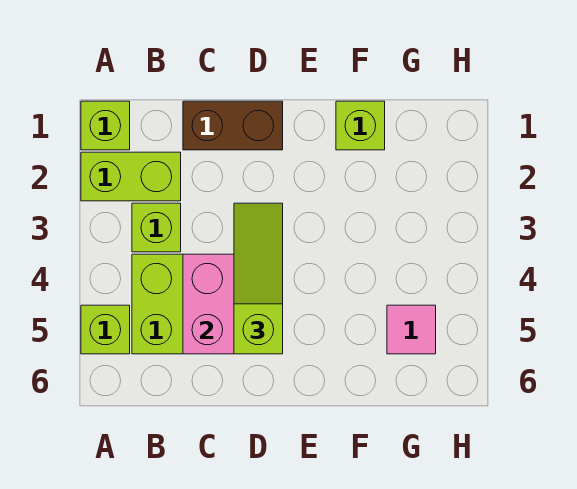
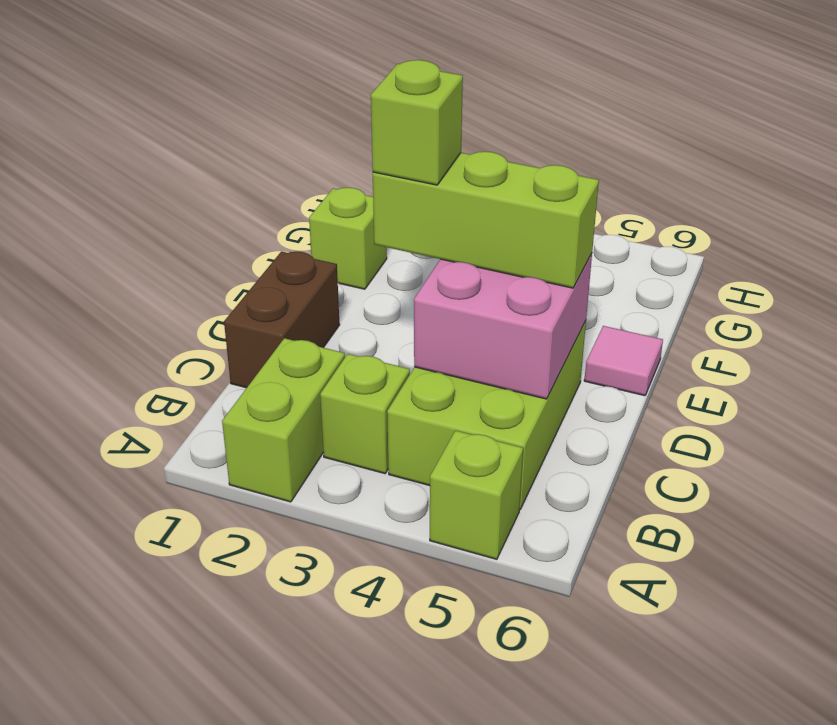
lime 1x1 brick [81,101,130,150] -> lime 1x1 brick moved to [371,60,463,185]
lime 1x3 slope [234,203,283,354] -> lime 1x3 brick [373,152,599,288]
pink 1x1 tile [387,305,436,354] -> pink 1x1 tile moved to [584,326,663,396]

